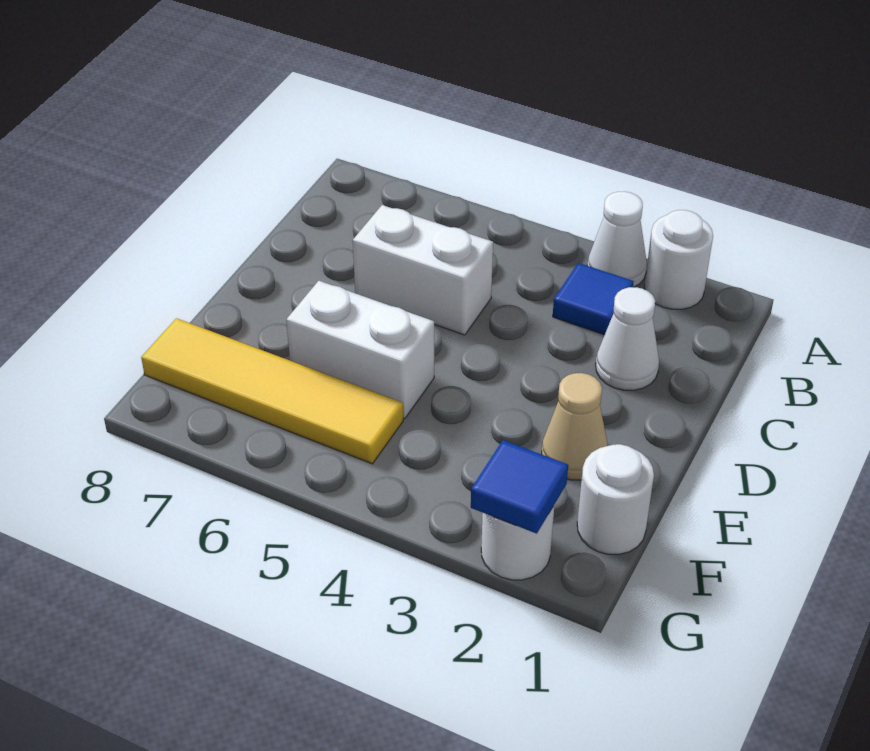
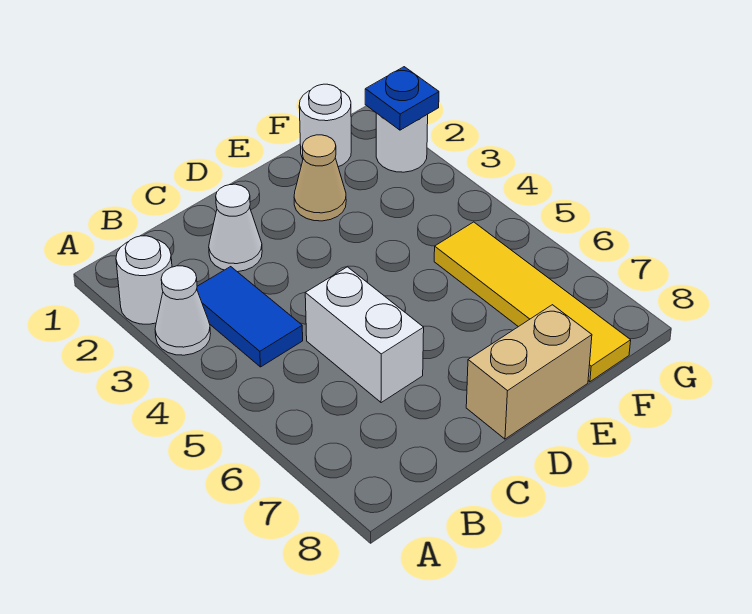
blue 1x1 tile [553,263,634,335] -> blue 1x2 tile [197,267,303,367]
none -> tan 1x2 brick [466,305,592,439]
white 1x2 brick [286,281,434,419] -> none
blue 1x1 tile [471,440,568,534] -> blue 1x1 plate [365,67,439,130]

